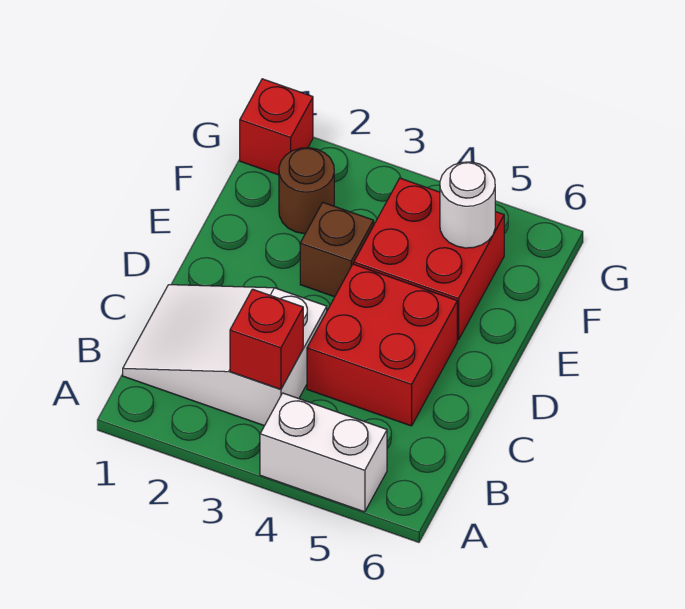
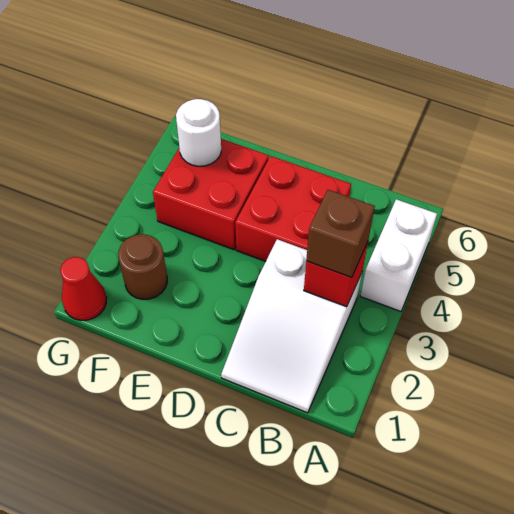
brown 1x1 brick [300,203,374,297] -> brown 1x1 brick moved to [306,190,375,277]
red 1x1 brick [240,79,313,175] -> red 1x1 cone [60,257,107,320]

